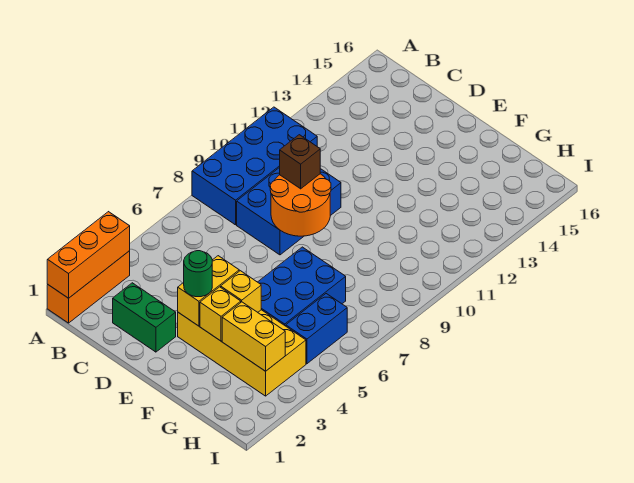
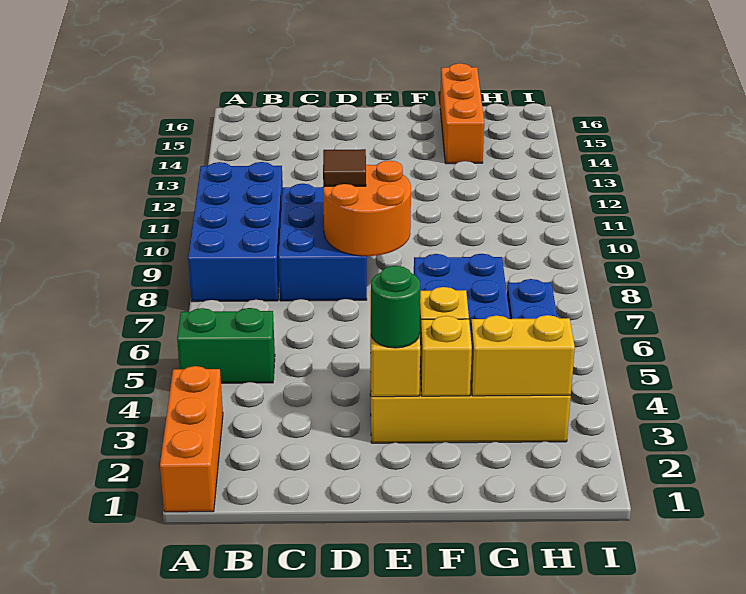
orange 1x3 brick [47,212,130,298] -> orange 1x3 brick moved to [440,63,484,164]
green 1x2 brick [113,283,176,352] -> green 1x2 brick moved to [177,308,275,383]
brown 1x1 brick [280,135,320,189] -> brown 1x1 tile [323,149,366,187]

